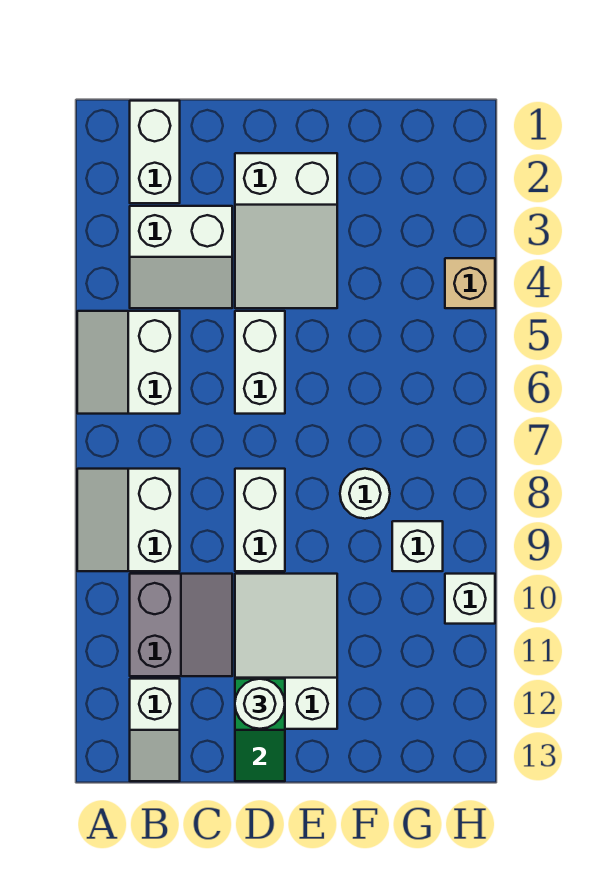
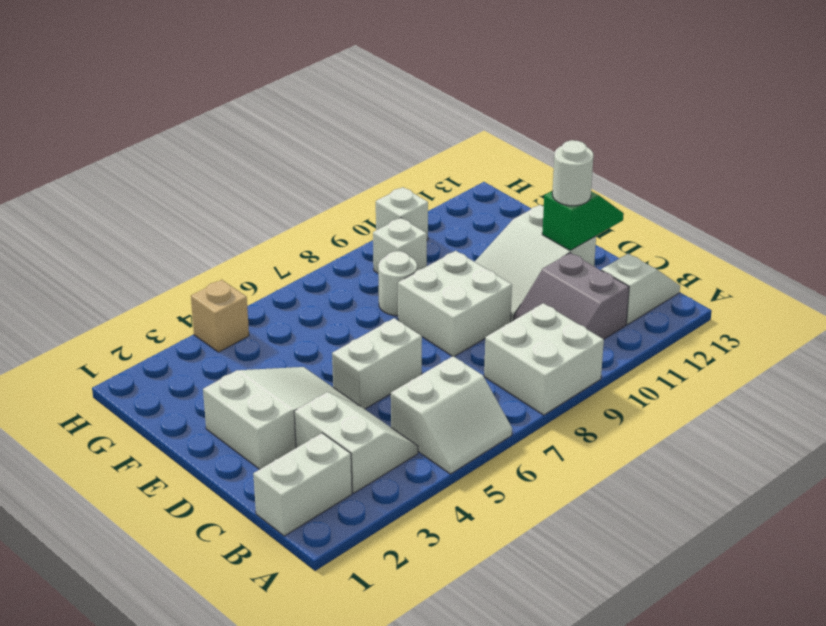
white 2x2 slope [77,469,180,571] -> white 2x2 brick [484,303,604,415]
grey 2x2 slope [130,574,232,676] -> grey 2x2 slope turned to [513,253,629,339]
white 1x2 brick [235,469,285,571] -> white 2x2 brick [398,251,512,356]

